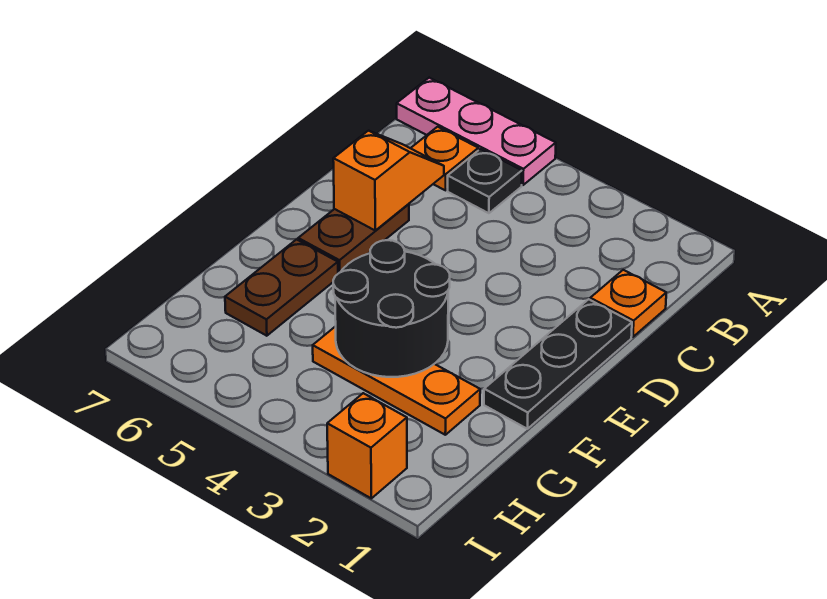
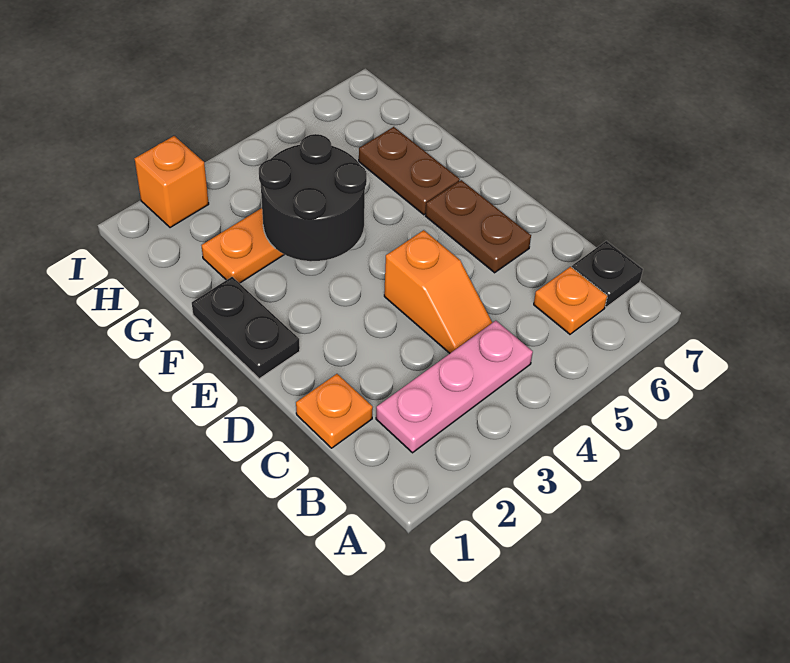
pink 1x3 plate [397,78,556,185] -> pink 1x3 plate moved to [376,321,533,453]
black 1x1 plate [448,149,522,213] -> black 1x1 plate moved to [572,241,643,307]
orange 1x2 slope [333,131,444,230] -> orange 1x2 slope moved to [384,230,492,353]
black 1x3 plate [484,299,632,429] -> black 1x2 plate [192,277,300,379]

